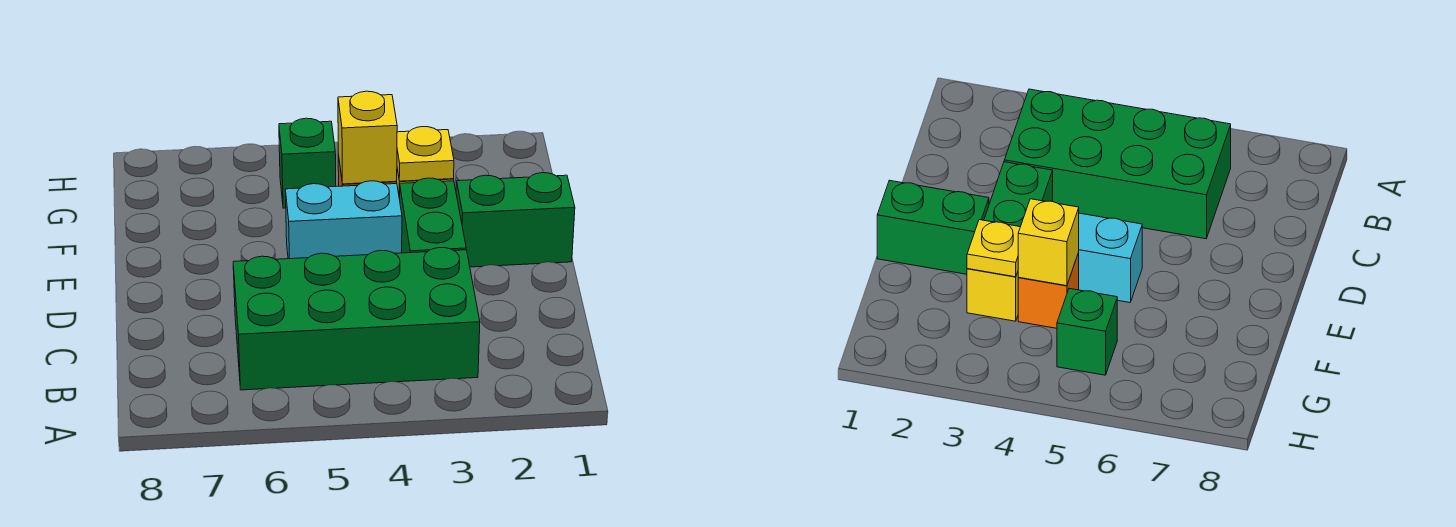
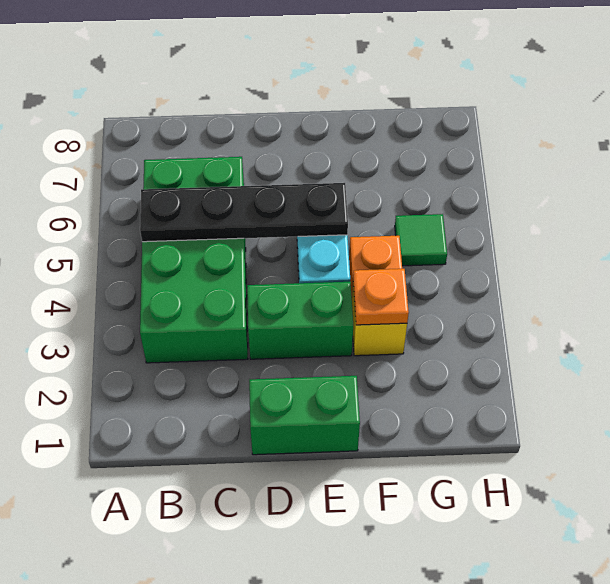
none -> black 1x4 plate [140,183,348,242]
green 1x2 brick [456,173,575,267] -> green 1x2 brick turned to [249,376,360,455]
yellow 1x1 plate [397,127,454,181] -> orange 1x1 plate [353,269,409,325]
yellow 1x1 brick [338,91,397,184] -> none
green 1x1 brick [279,118,336,208] -> green 1x1 tile [395,214,447,266]

